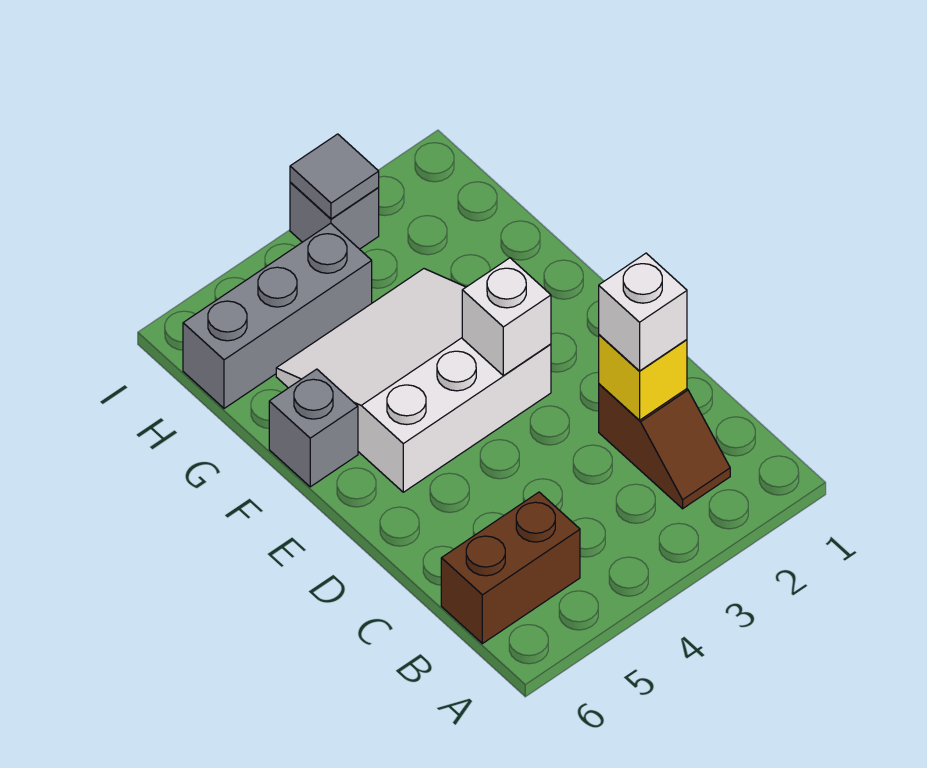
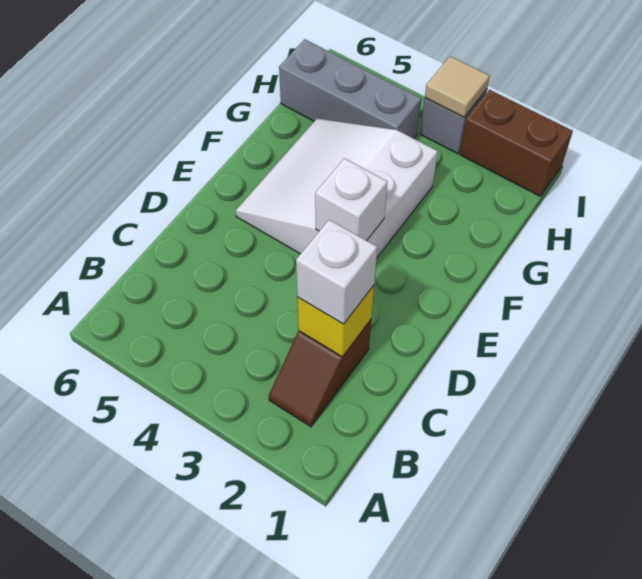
brown 1x2 brick [441,492,580,644] -> brown 1x2 brick moved to [460,90,573,196]
white 3x3 slope [276,269,551,492] -> white 3x3 slope turned to [236,118,438,258]
grey 1x1 brick [269,369,358,487] -> none
grey 1x1 tile [290,134,379,219] -> tan 1x1 tile [425,56,490,117]

